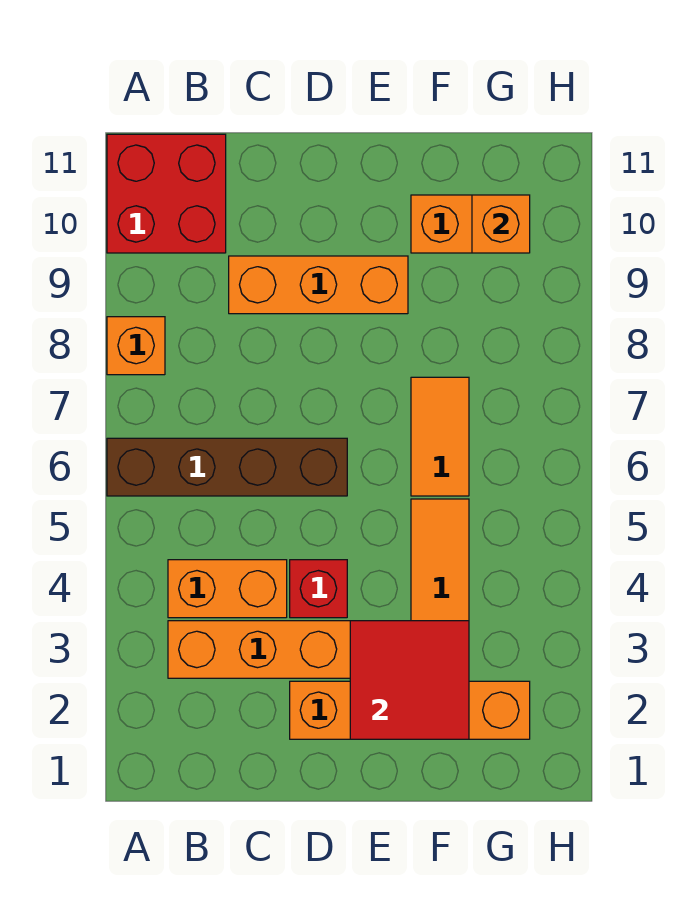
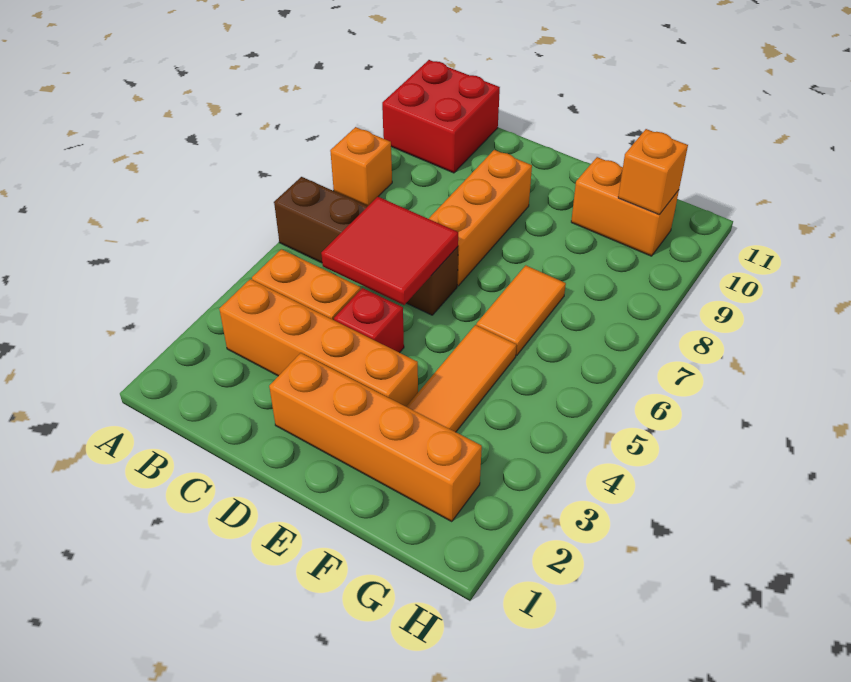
orange 1x3 brick [229,256,408,314] -> orange 1x3 brick turned to [429,150,532,286]
red 2x2 tile [350,621,469,739] -> red 2x2 tile moved to [321,197,458,305]

